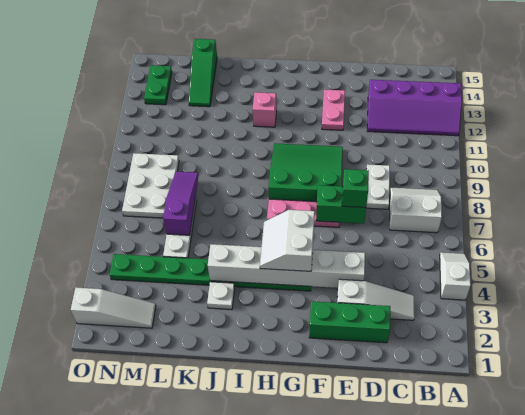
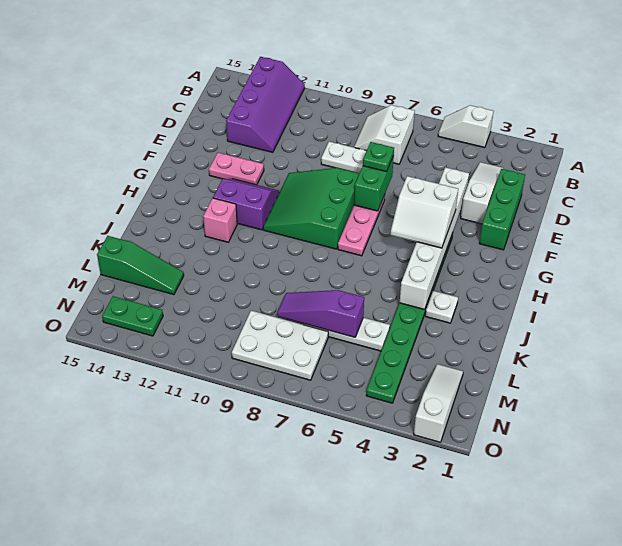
green 1x1 brick [342,169,369,207] -> green 1x1 plate [363,142,394,172]
none -> purple 2x2 slope [213,179,279,230]

